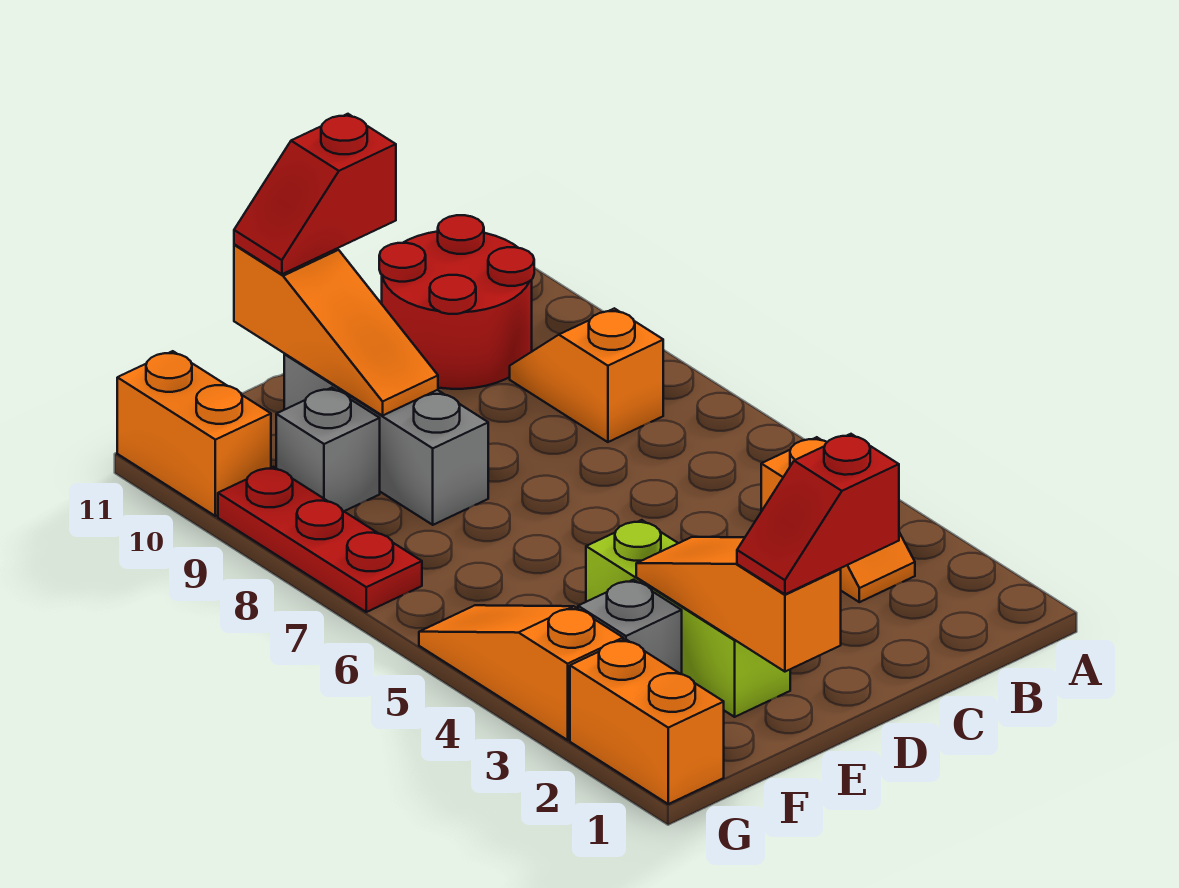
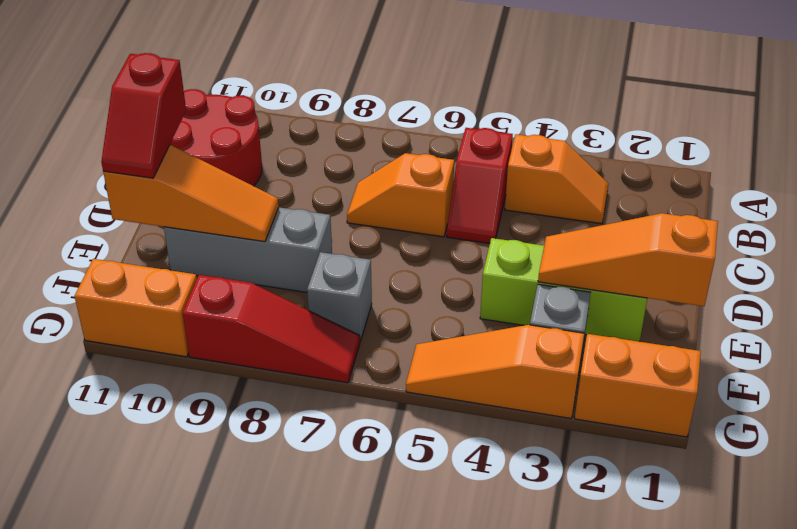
orange 1x2 slope [510,308,663,442] -> orange 1x2 slope moved to [347,153,454,237]
red 1x2 slope [737,434,899,594] -> red 1x2 slope moved to [447,128,513,243]
grey 1x1 brick [276,388,380,511] -> grey 1x1 brick moved to [307,252,372,341]
red 1x3 plate [218,467,422,612] -> red 1x3 slope [183,275,360,383]

